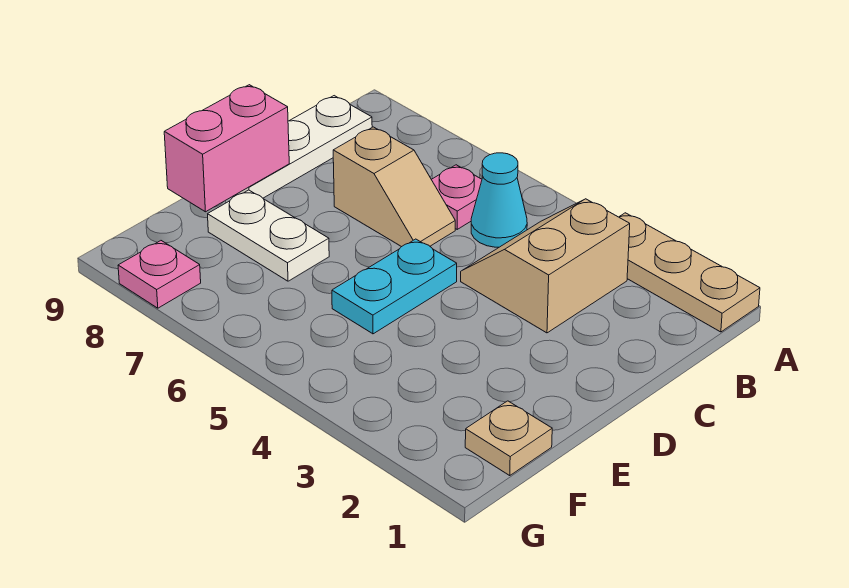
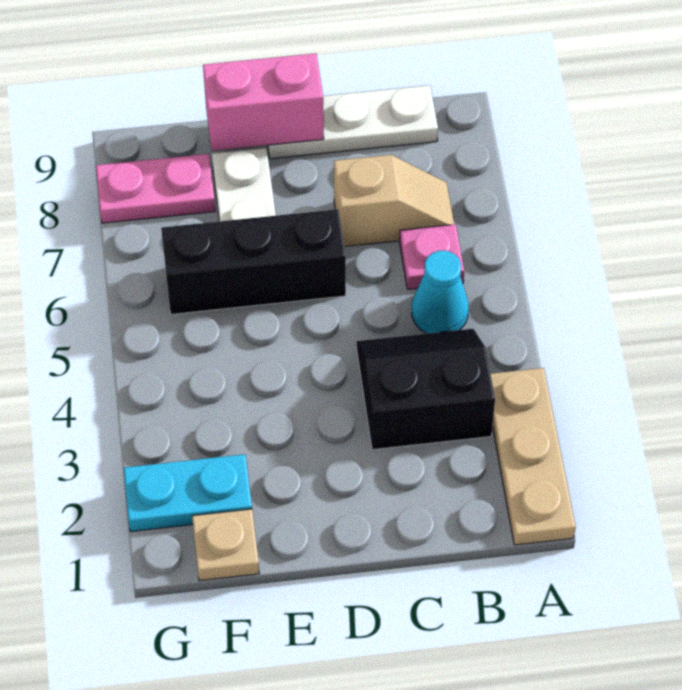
tan 2x2 slope [461,199,630,333] -> black 2x2 slope [356,329,495,450]
tan 1x2 slope [333,127,455,247] -> tan 1x2 slope turned to [334,155,454,247]
cyan 1x2 plate [332,239,457,334] -> cyan 1x2 plate moved to [124,454,252,532]
none -> black 1x3 brick [161,209,346,314]
pink 1x1 plate [118,241,201,308] -> pink 1x2 plate [96,154,215,223]

